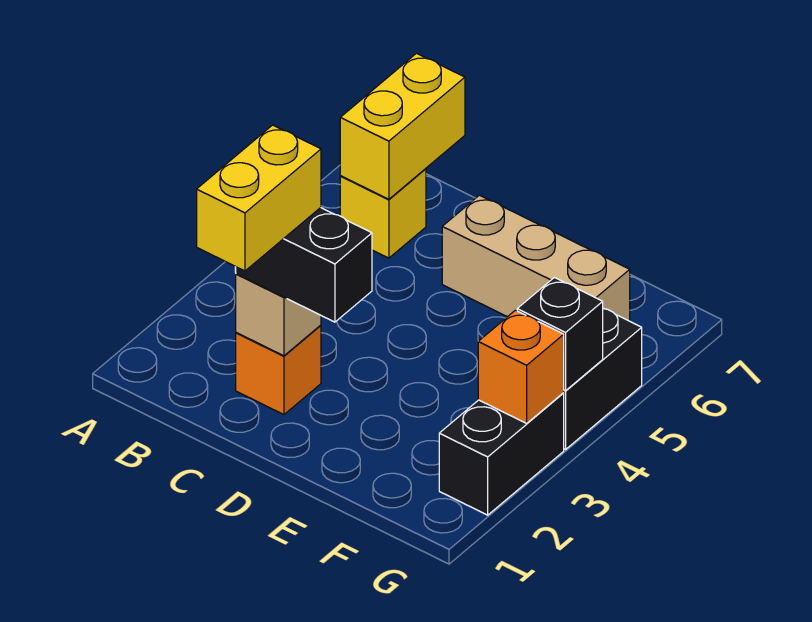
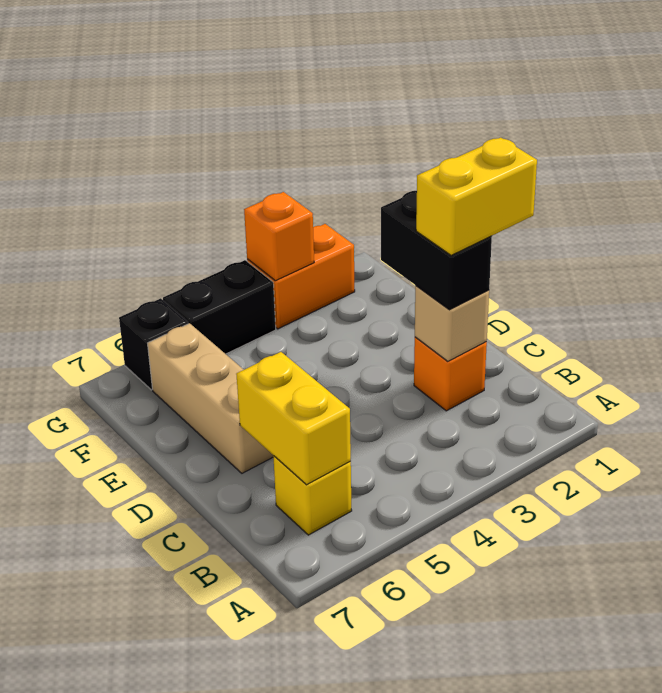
yellow 1x2 brick [340,53,465,199] -> yellow 1x2 brick turned to [236,352,351,485]
black 1x2 brick [439,393,564,515] -> orange 1x2 brick [247,224,355,329]
black 1x1 brick [517,278,603,391] -> black 1x1 brick moved to [119,298,188,390]

